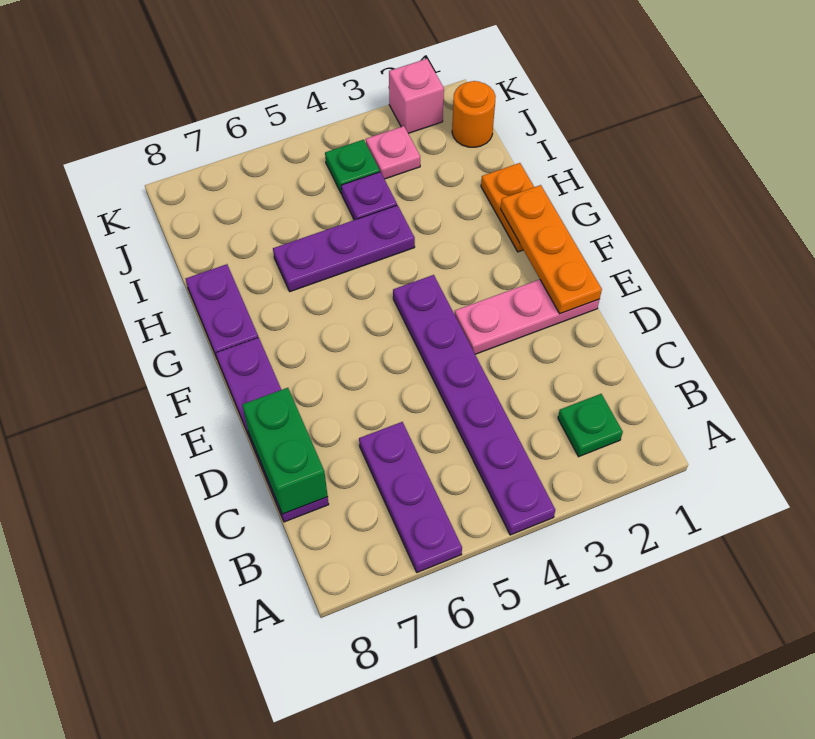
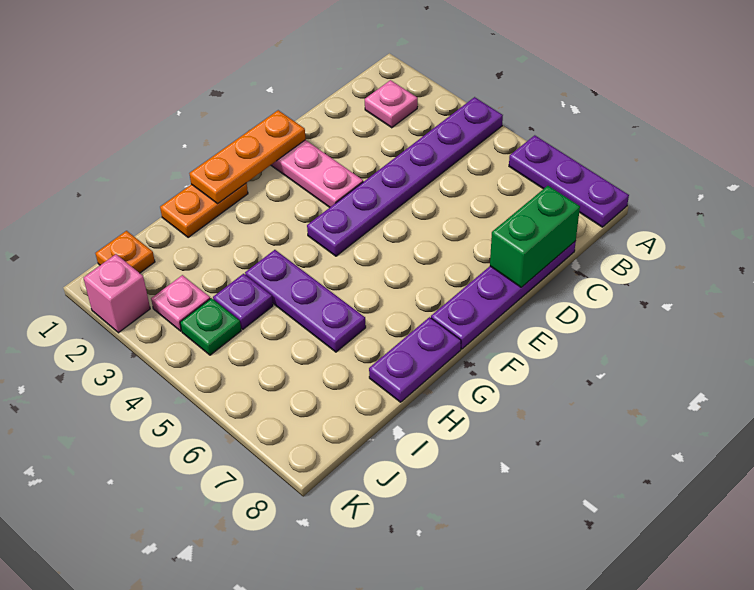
purple 1x3 plate [359,422,462,572] -> purple 1x3 plate turned to [509,135,629,227]
green 1x1 plate [558,394,623,457] -> pink 1x1 plate [365,80,418,128]
orange 1x1 round brick [452,81,496,147] -> orange 1x1 plate [95,231,155,273]

